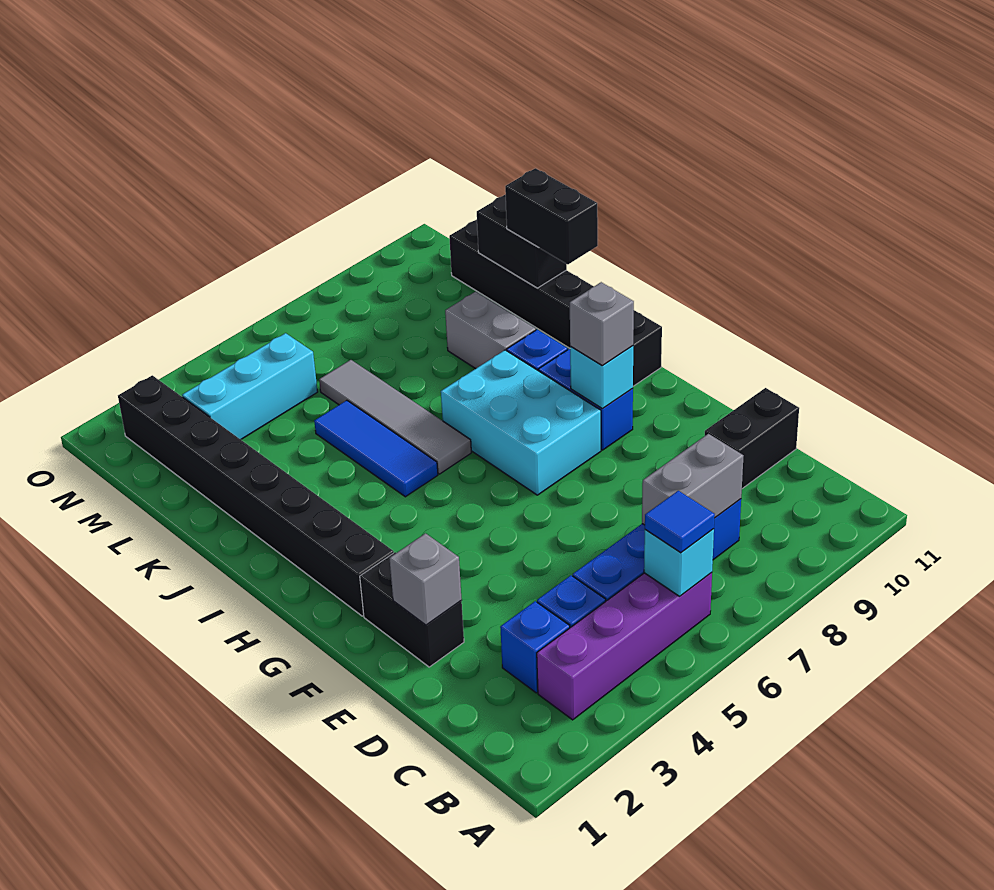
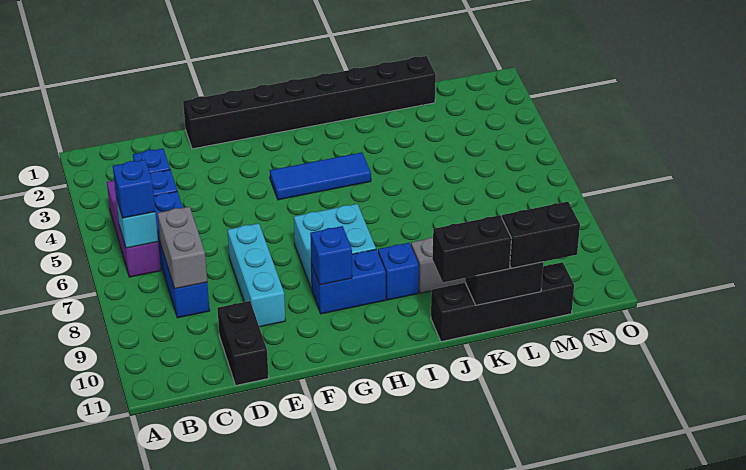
purple 1x4 brick [537,572,712,720] -> purple 1x3 brick [107,181,161,277]
blue 1x1 tile [645,491,715,553] -> blue 1x1 brick [113,160,155,218]
black 1x2 brick [360,552,464,667] -> black 1x2 brick moved to [502,202,580,268]
grey 1x1 brick [389,533,462,625] -> none
black 1x8 brick [118,375,394,616] -> black 1x8 brick moved to [183,56,436,149]
cyan 2x3 brick [441,350,601,495] -> cyan 2x2 brick [294,204,376,289]
cyan 1x1 brick [570,346,633,408] -> blue 1x1 brick [310,226,352,285]
grey 1x1 brick [570,282,634,365] -> none
black 1x6 brick [449,219,662,386] -> black 1x4 brick [431,262,574,342]
blue 1x3 tile [314,400,438,497] -> blue 1x3 tile moved to [270,152,371,200]
grey 1x4 tile [319,360,471,474] -> none
cyan 1x3 brick [182,333,318,439] -> cyan 1x3 brick moved to [228,223,285,327]

